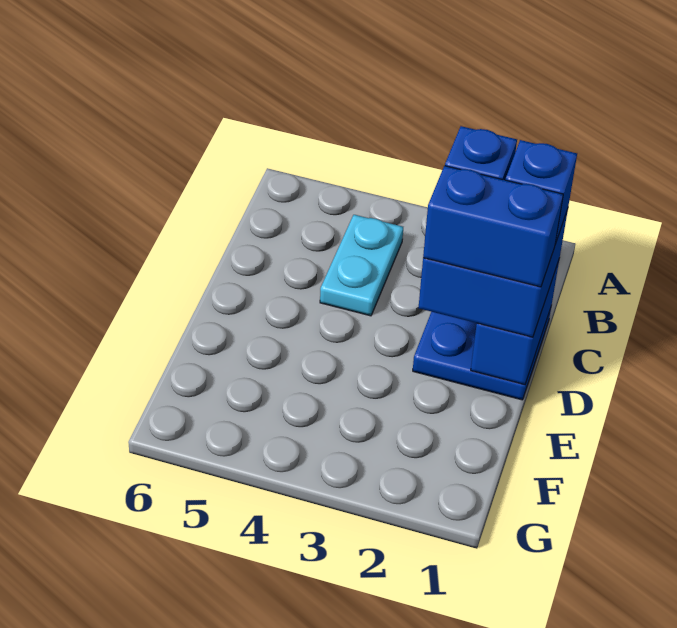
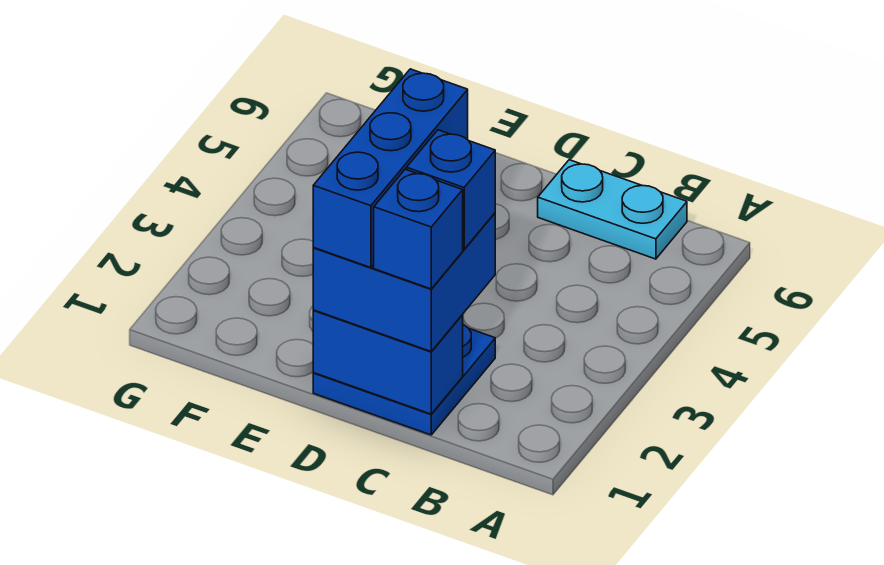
cyan 1x2 plate [320,215,403,316] -> cyan 1x2 plate moved to [538,160,687,259]
blue 1x2 brick [423,166,563,287] -> blue 1x3 brick [313,69,468,268]

